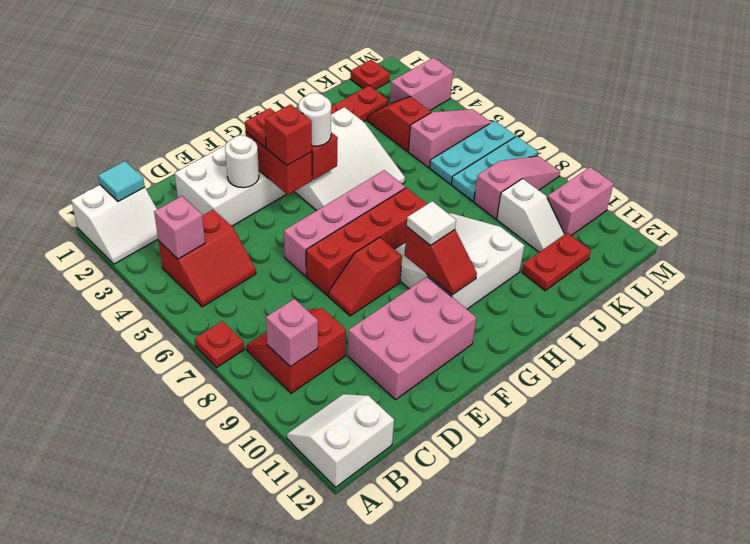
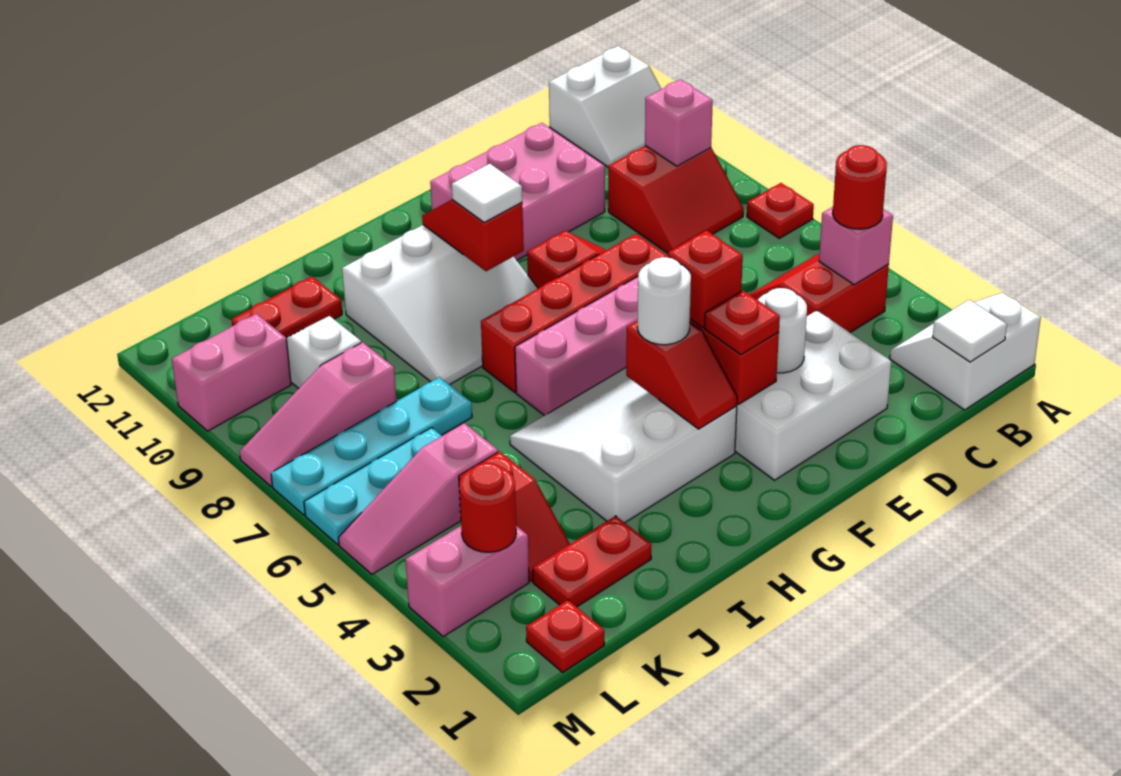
cyan 1x1 tile [98,161,145,201] -> white 1x1 tile [933,300,1007,362]
none -> red 1x1 round brick [833,145,887,229]
cyan 1x3 plate [452,136,538,201] -> cyan 1x4 plate [271,377,472,515]
none -> red 1x1 round brick [459,463,516,552]

